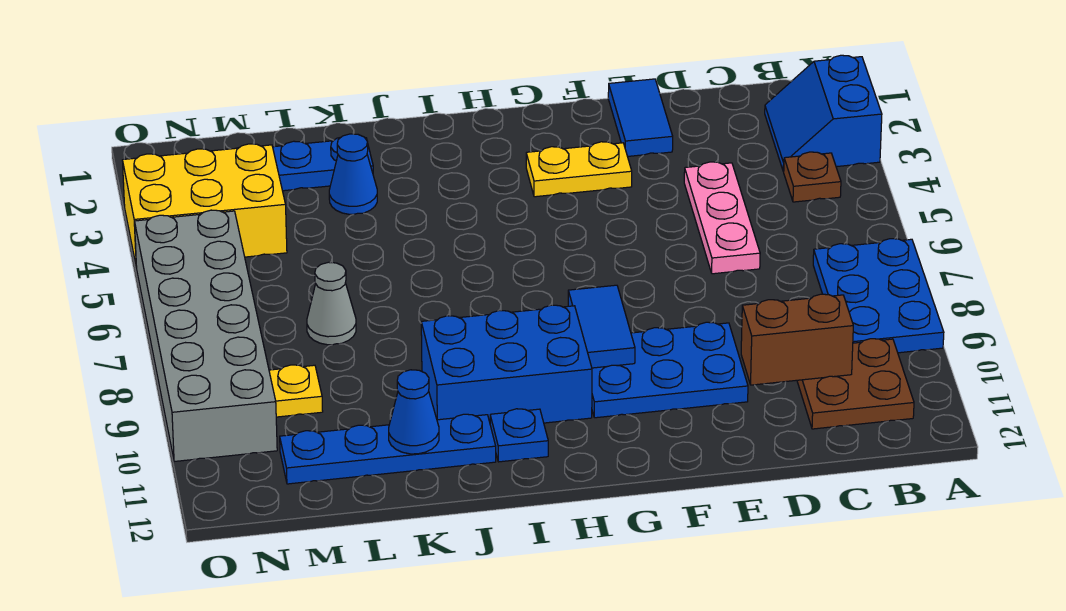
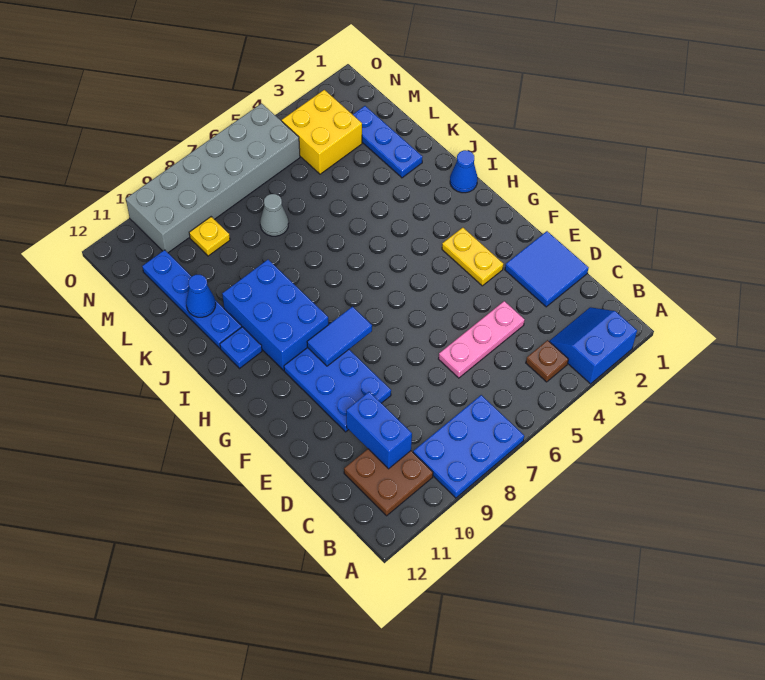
brown 1x2 brick [741,294,853,385] -> blue 1x2 brick [346,392,412,469]
blue 1x2 tile [608,79,673,156] -> blue 2x2 tile [505,231,589,307]
blue 1x1 cone [329,134,377,214] -> blue 1x1 cone moved to [450,150,478,193]
yellow 2x3 brick [122,144,287,268] -> yellow 2x2 brick [282,90,362,174]

